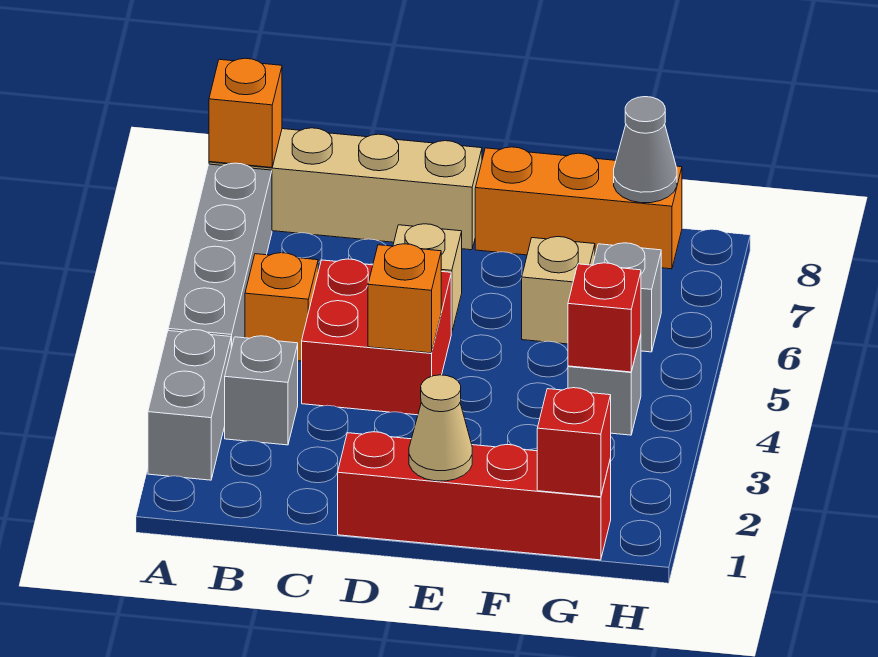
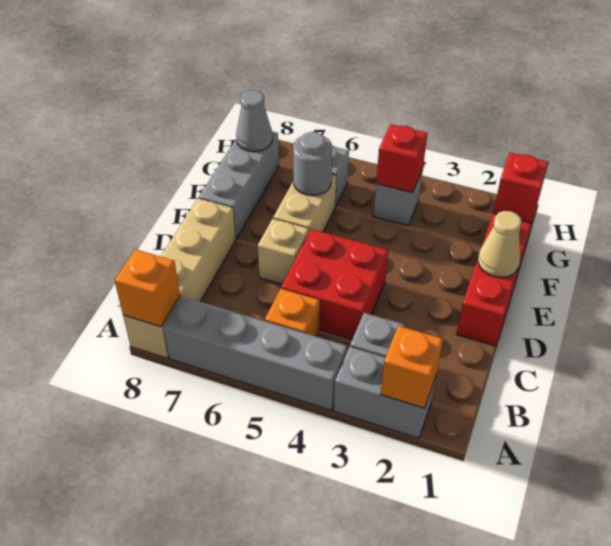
orange 1x1 brick [368,244,441,353] -> orange 1x1 brick moved to [380,326,443,408]
orange 1x3 brick [475,147,682,269] -> grey 1x3 brick [199,132,279,239]
tan 1x1 brick [522,237,595,344] -> tan 1x2 brick [273,174,336,232]
none -> grey 1x1 round brick [293,132,332,196]

